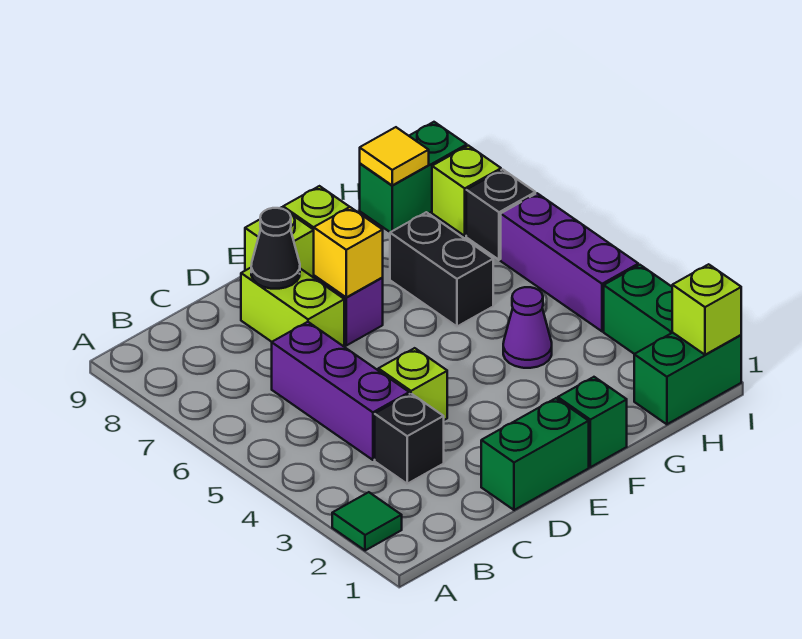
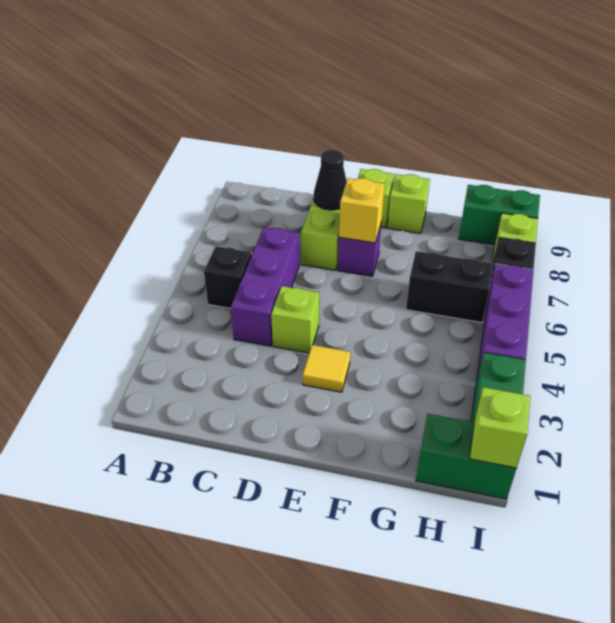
green 1x1 tile [332,492,402,551] -> none
black 1x1 brick [375,393,444,484] -> black 1x1 brick moved to [204,246,252,308]
green 1x2 brick [481,398,589,510] -> none
green 1x1 brick [558,377,627,467] -> none
purple 1x1 cone [503,287,552,368] -> none
black 1x2 brick [390,212,493,326] -> black 1x2 brick turned to [406,251,493,323]
yellow 1x1 tile [360,127,429,185] -> yellow 1x1 tile moved to [303,345,351,392]

